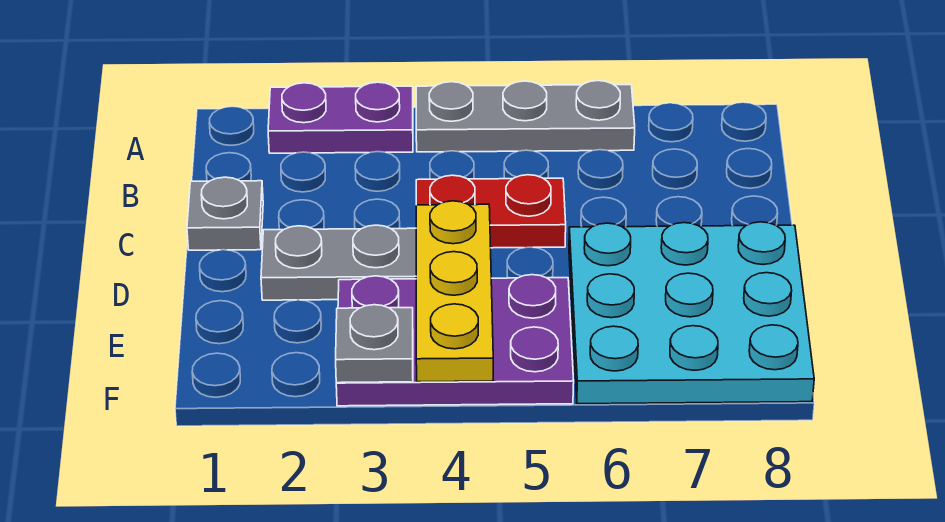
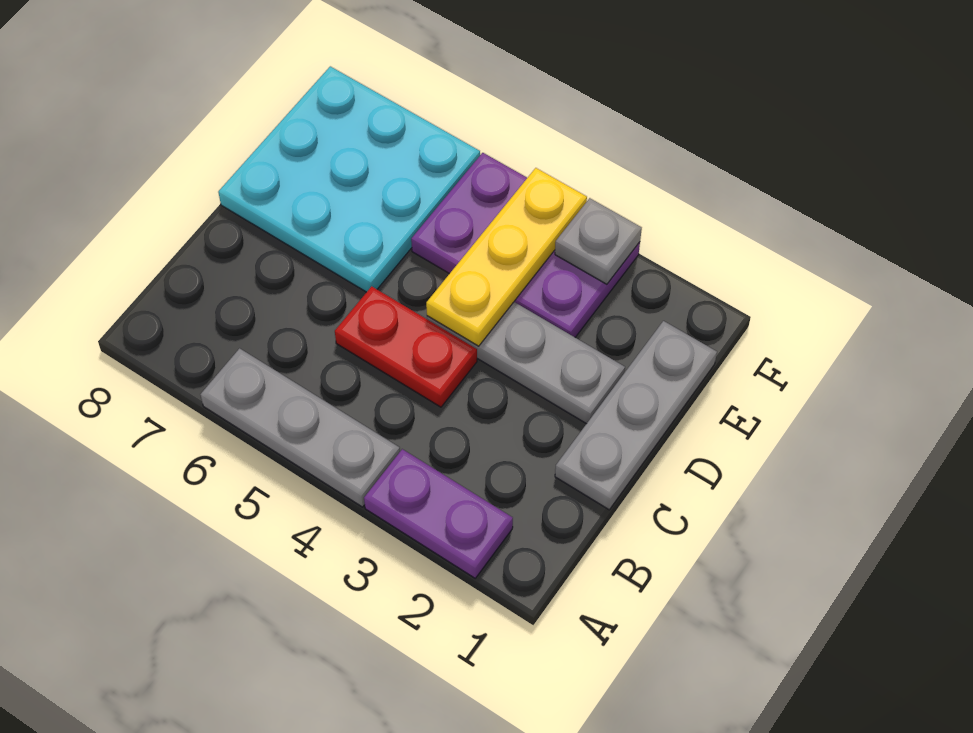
grey 1x1 plate [187,177,263,250] -> grey 1x3 plate [555,321,717,510]

